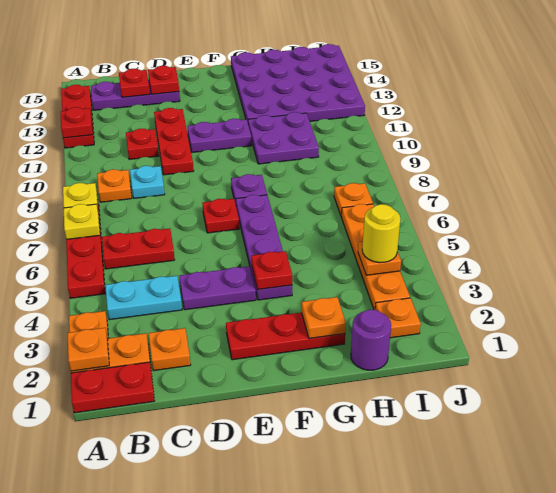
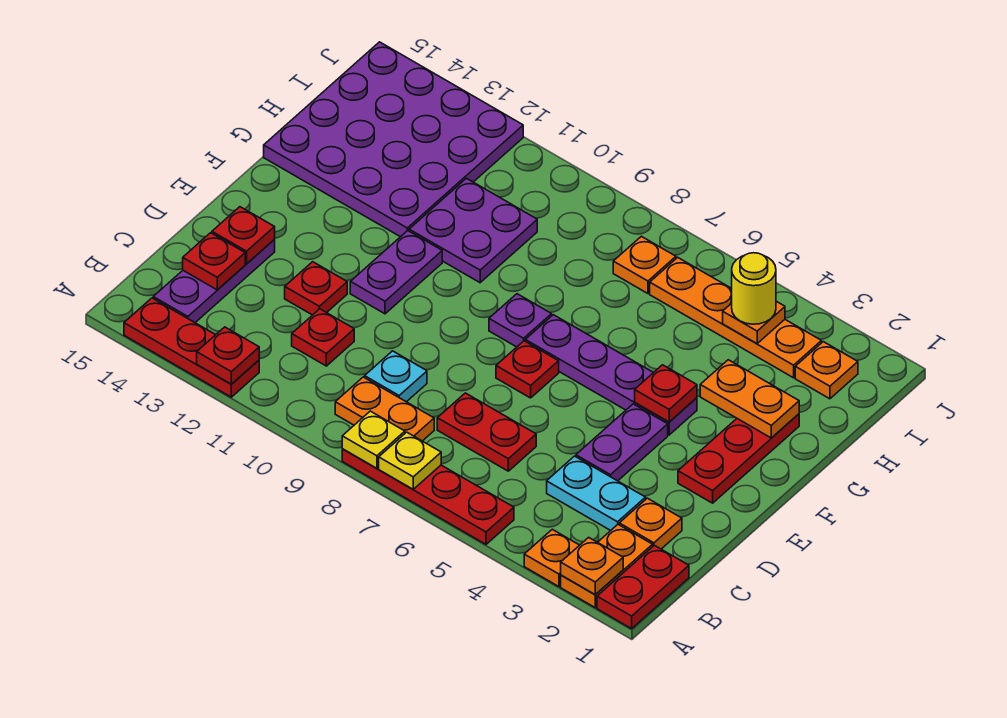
cyan 1x2 plate [106,276,182,320] -> cyan 1x2 plate turned to [547,456,646,531]
red 1x2 plate [102,228,175,269] -> red 1x2 plate turned to [437,393,536,471]
orange 1x1 plate [97,169,132,202] -> orange 1x2 plate [335,377,434,441]
red 1x3 plate [154,108,194,175] -> red 1x1 plate [285,262,347,315]
orange 1x1 plate [302,297,346,338] -> orange 1x2 plate [700,360,799,438]
purple 1x1 round brick [351,309,391,370] -> none

